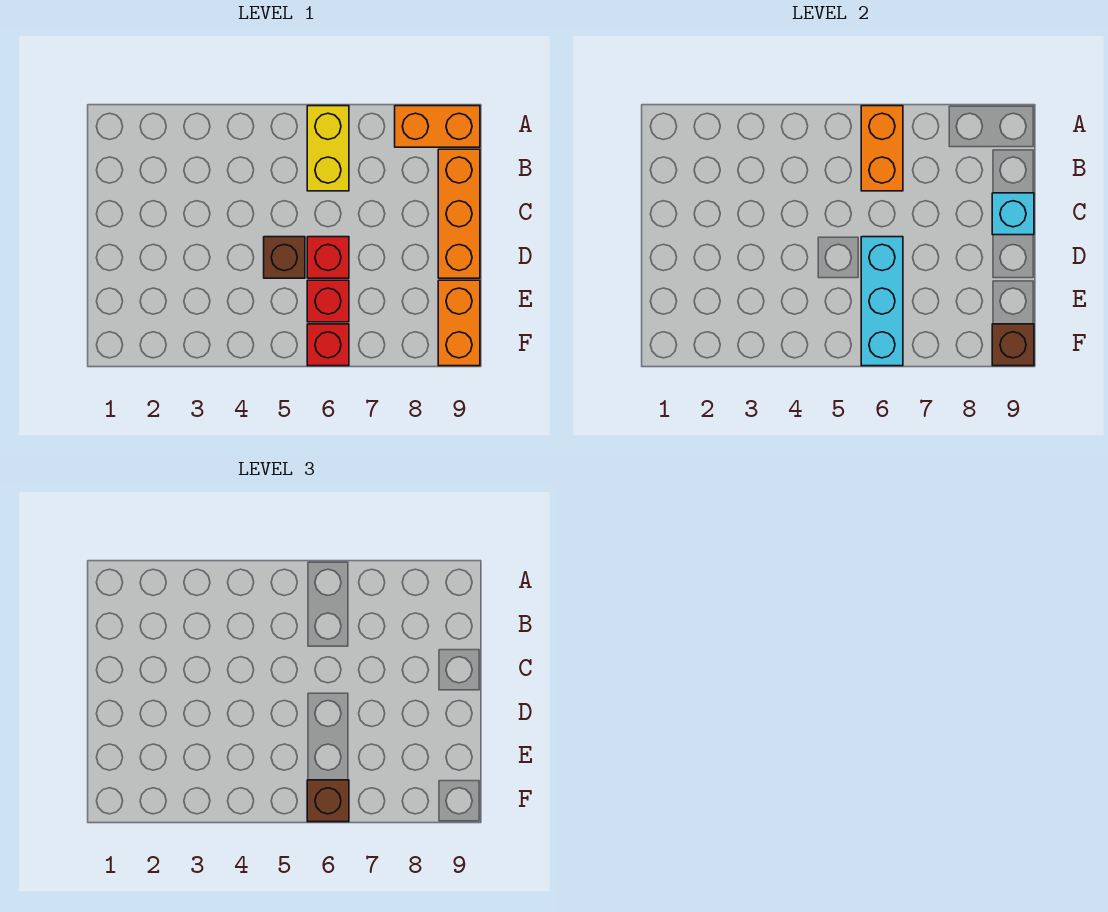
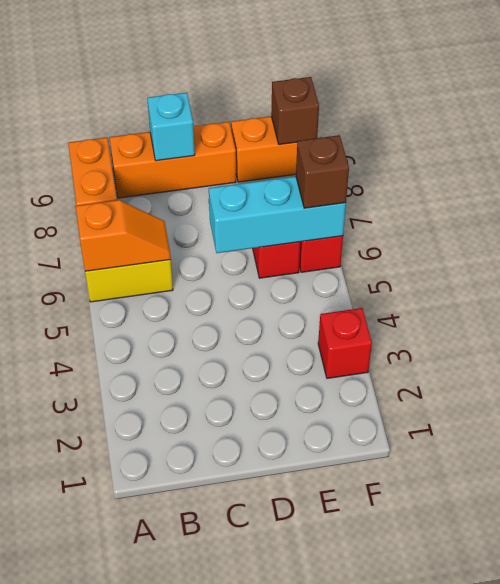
orange 1x2 brick [861,106,903,191] -> orange 1x2 slope [76,200,171,271]
brown 1x1 brick [264,237,305,278] -> none
red 1x1 brick [307,237,349,278] -> red 1x1 brick moved to [318,308,372,378]

